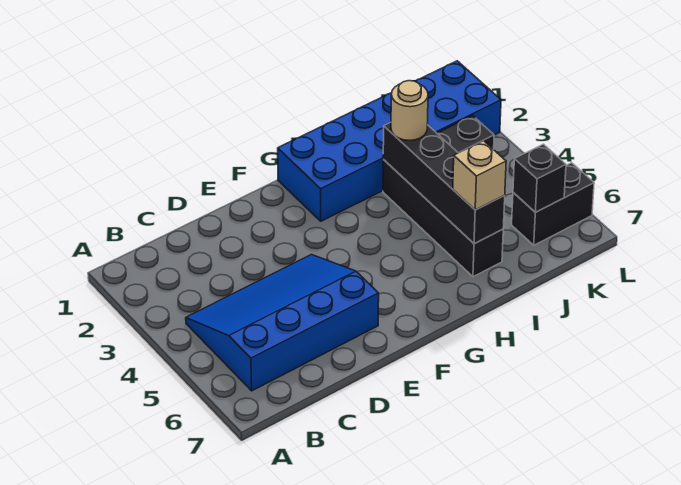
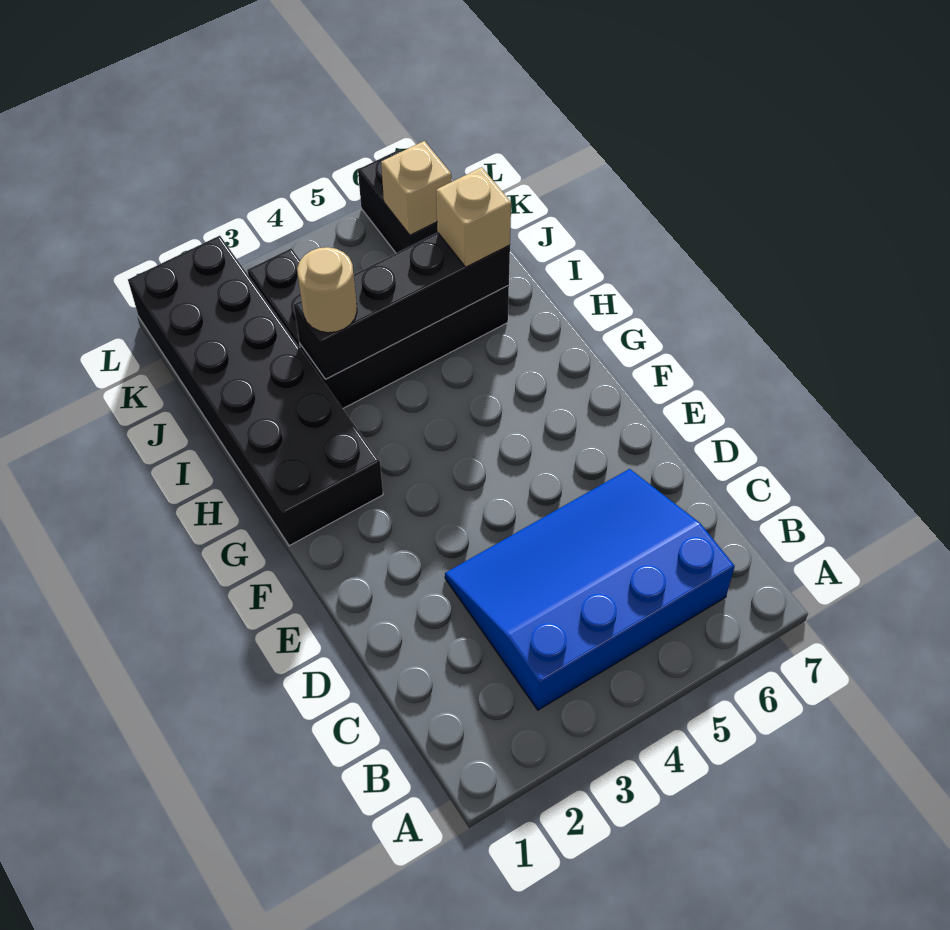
blue 3x4 slope [186,255,379,391] -> blue 3x4 slope turned to [445,469,735,710]
blue 2x6 brick [278,61,501,221] -> black 2x6 brick [128,236,383,546]
black 1x1 brick [513,144,566,212] -> tan 1x1 brick [381,141,451,235]

